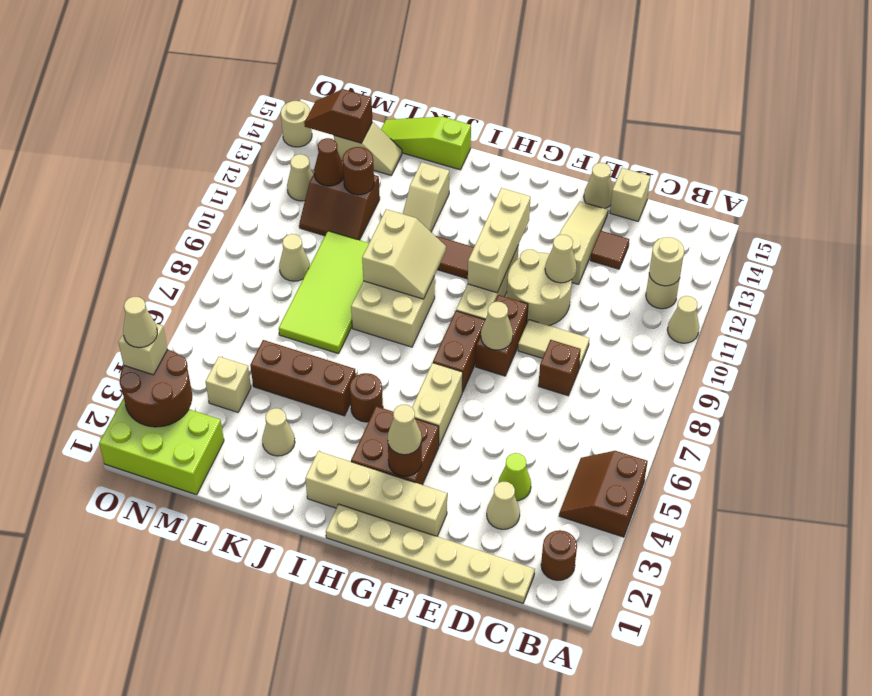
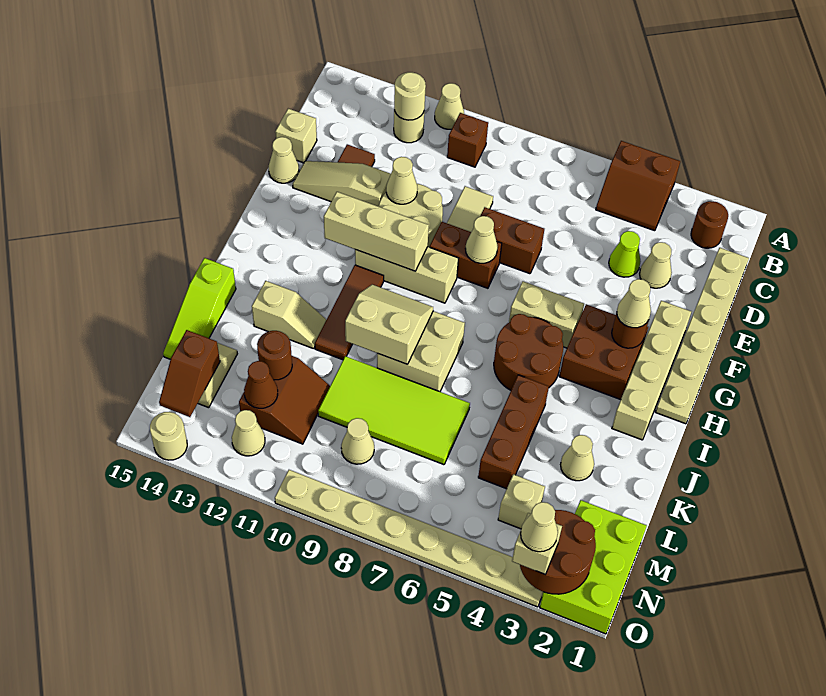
brown 1x1 brick [538,340,581,396] -> brown 1x1 brick moved to [447,113,488,167]
brown 1x2 brick [433,311,485,392] -> brown 1x2 brick moved to [480,207,544,274]
brown 1x1 round brick [350,373,383,422] -> brown 2x2 round brick [494,314,563,390]
none -> tan 1x8 plate [275,470,543,607]

